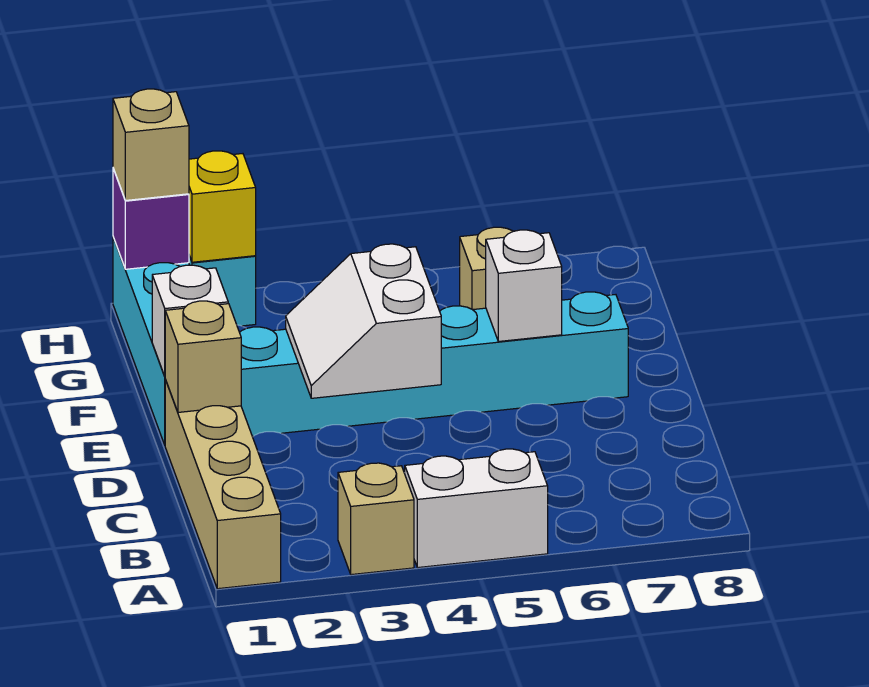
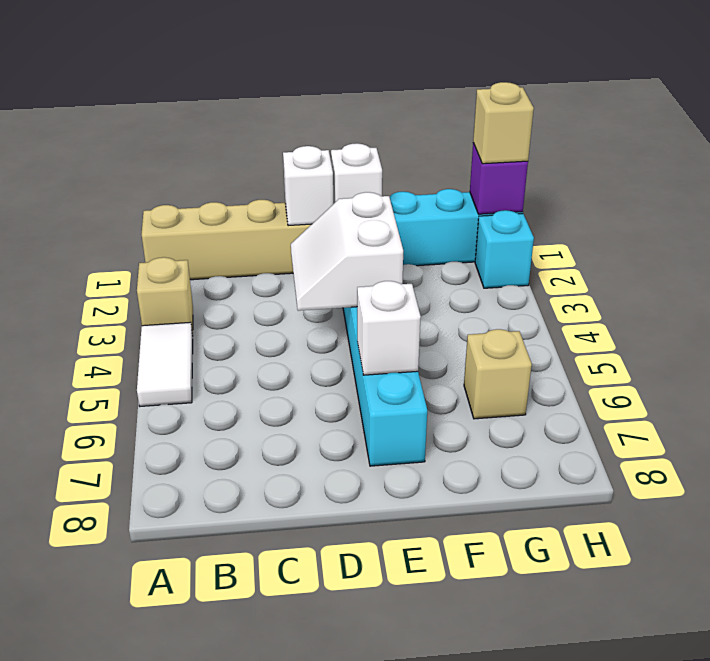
white 1x2 brick [405,449,548,568] -> white 1x2 tile [137,322,193,406]
tan 1x1 brick [165,301,241,412] -> white 1x1 brick [283,146,333,226]
white 2x2 slope [286,244,441,398] -> white 2x2 slope turned to [291,192,403,311]
yellow 1x1 brick [189,151,256,262] -> none

